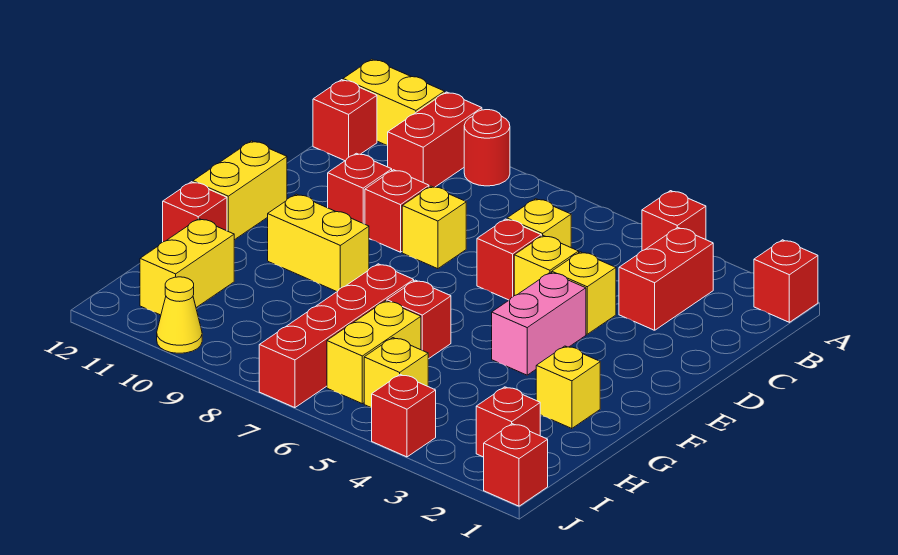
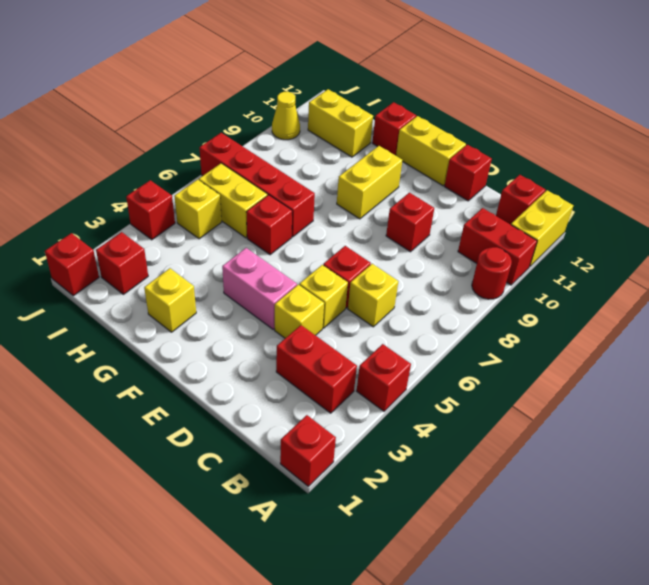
yellow 1x1 brick [402,186,466,269] -> none
red 1x1 brick [328,153,392,224] -> red 1x1 brick moved to [444,145,492,201]

